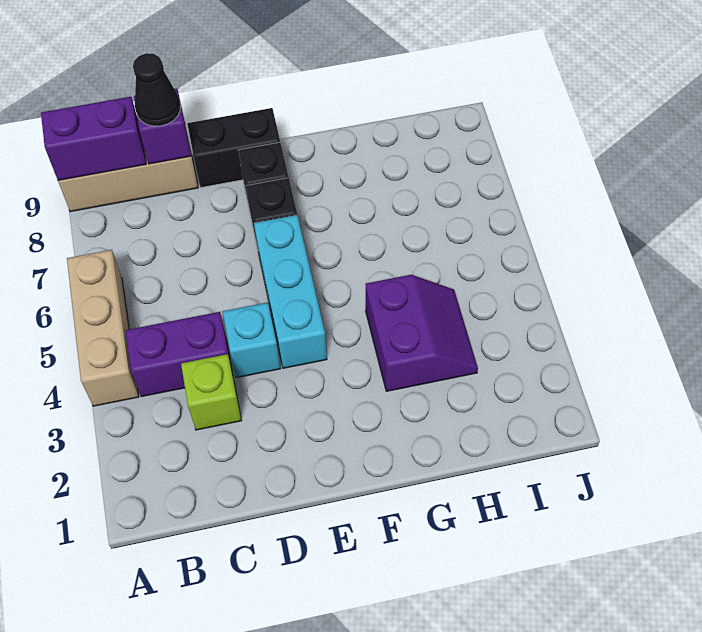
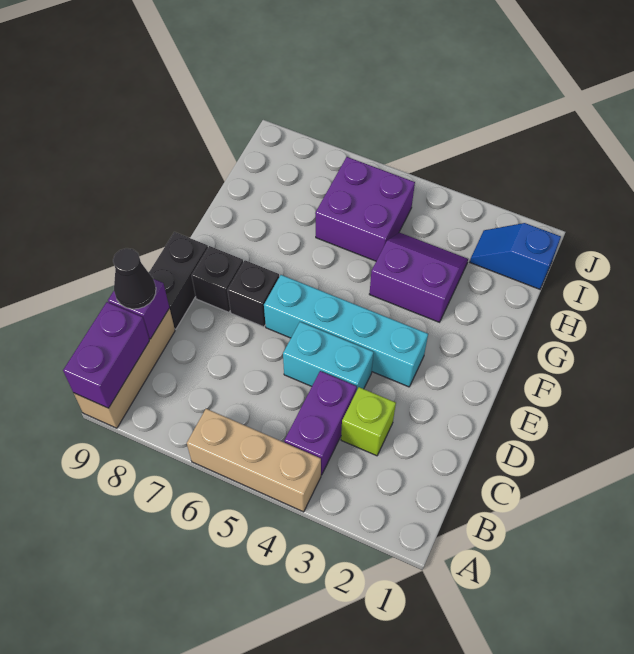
cyan 1x1 brick [223,303,281,378] -> cyan 1x2 brick [283,322,374,391]
cyan 1x3 brick [254,215,327,368] -> cyan 1x4 brick [264,275,428,387]
none -> purple 2x2 brick [315,157,415,261]
none -> blue 1x2 slope [470,223,561,289]

